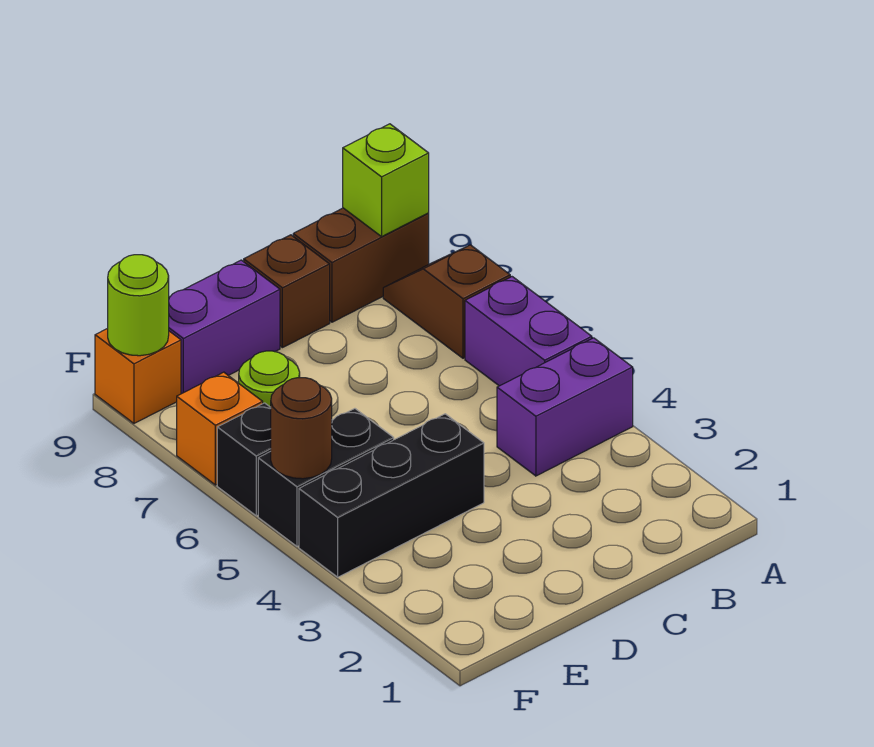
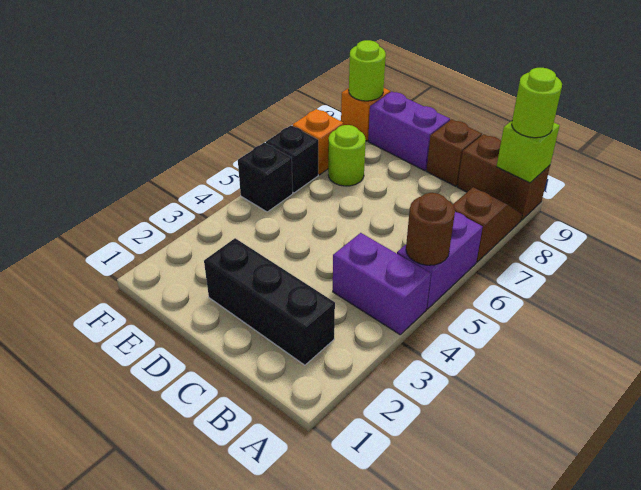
none -> lime 1x1 round brick [512,68,562,138]
black 1x3 brick [299,414,484,577] -> black 1x3 brick moved to [204,238,335,365]
black 1x2 brick [258,409,394,546] -> black 1x1 brick [238,143,293,212]
brown 1x1 round brick [271,378,332,479] -> brown 1x1 round brick moved to [406,193,455,265]

